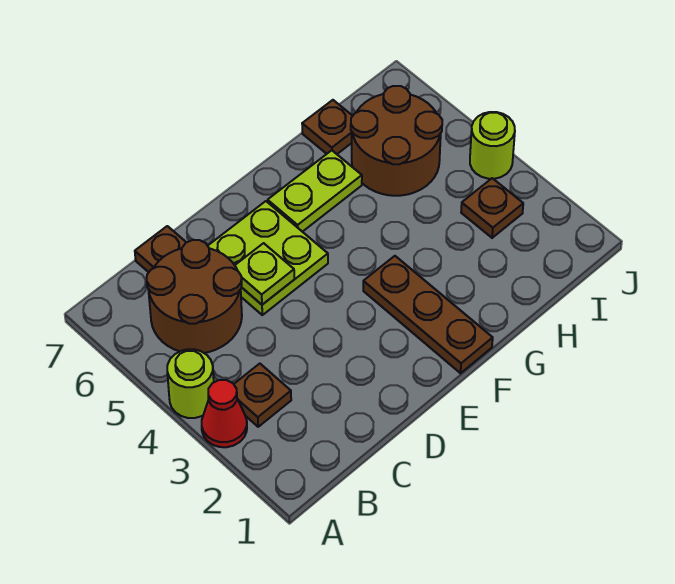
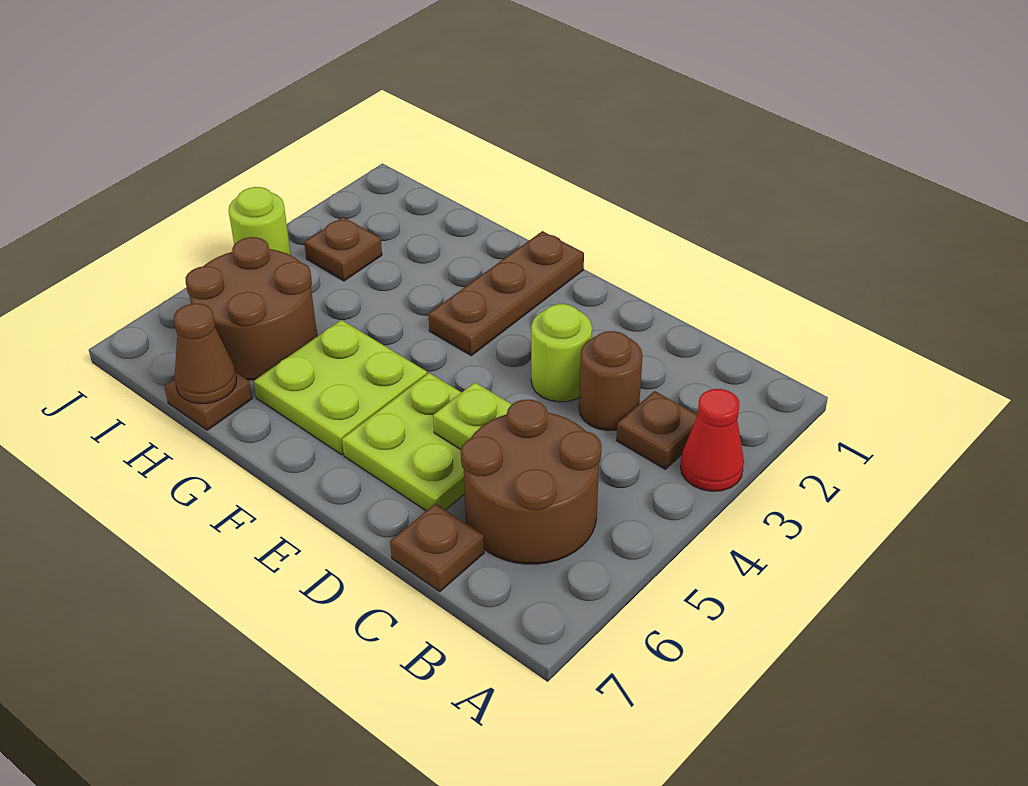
lime 1x1 round brick [167,349,214,418] -> lime 1x1 round brick moved to [531,304,592,402]
none -> brown 1x1 round brick [579,331,643,431]
lime 1x2 plate [268,150,362,232] -> lime 2x2 plate [254,320,427,455]
none -> brown 1x1 cone [174,304,237,404]

